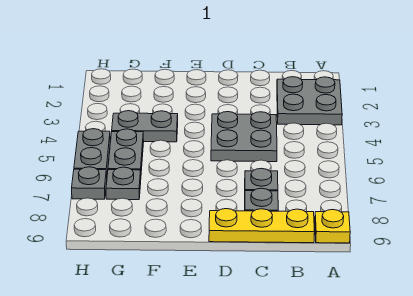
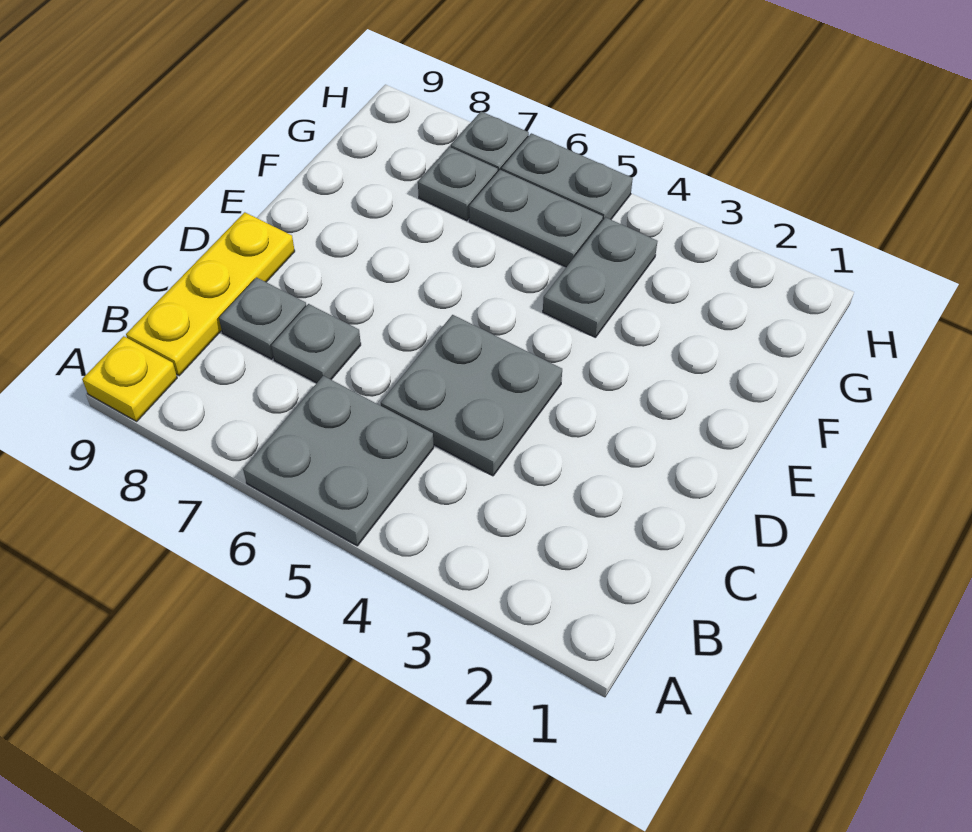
grey 2x2 plate [277,77,342,125] -> grey 2x2 plate moved to [243,376,434,546]

